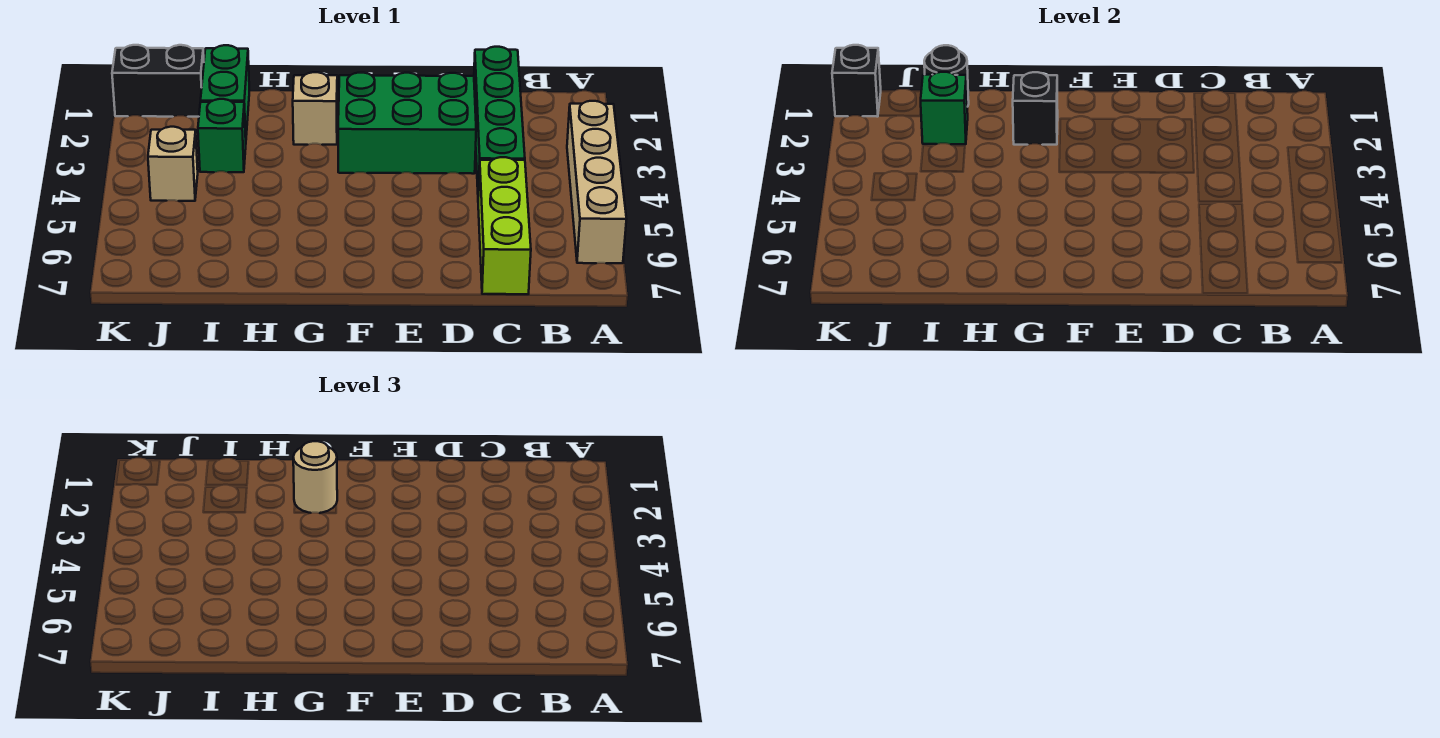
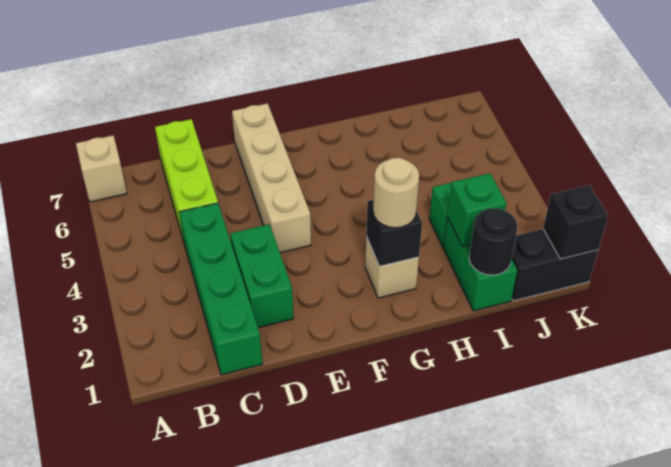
tan 1x4 brick [567,101,626,263] -> tan 1x4 brick moved to [232,103,311,253]
green 2x3 brick [338,73,476,174] -> green 1x2 brick [230,224,294,328]
tan 1x1 brick [148,127,198,201] -> tan 1x1 brick moved to [76,135,127,202]

